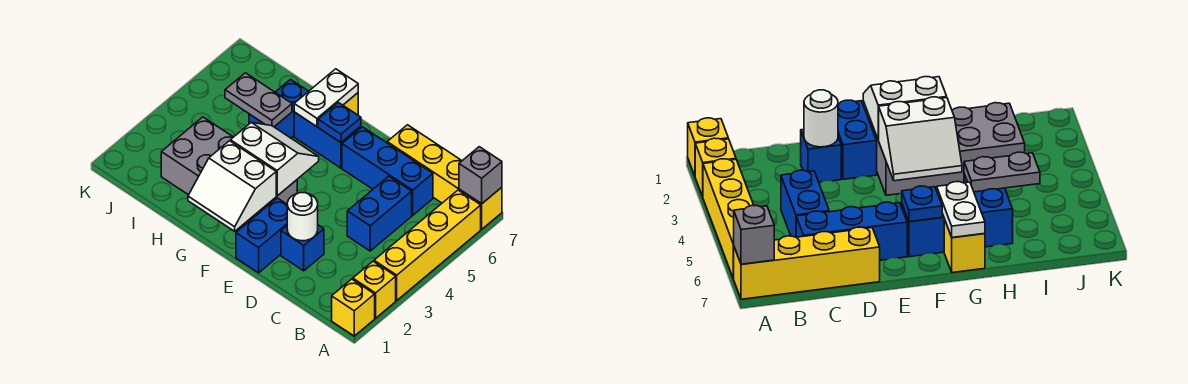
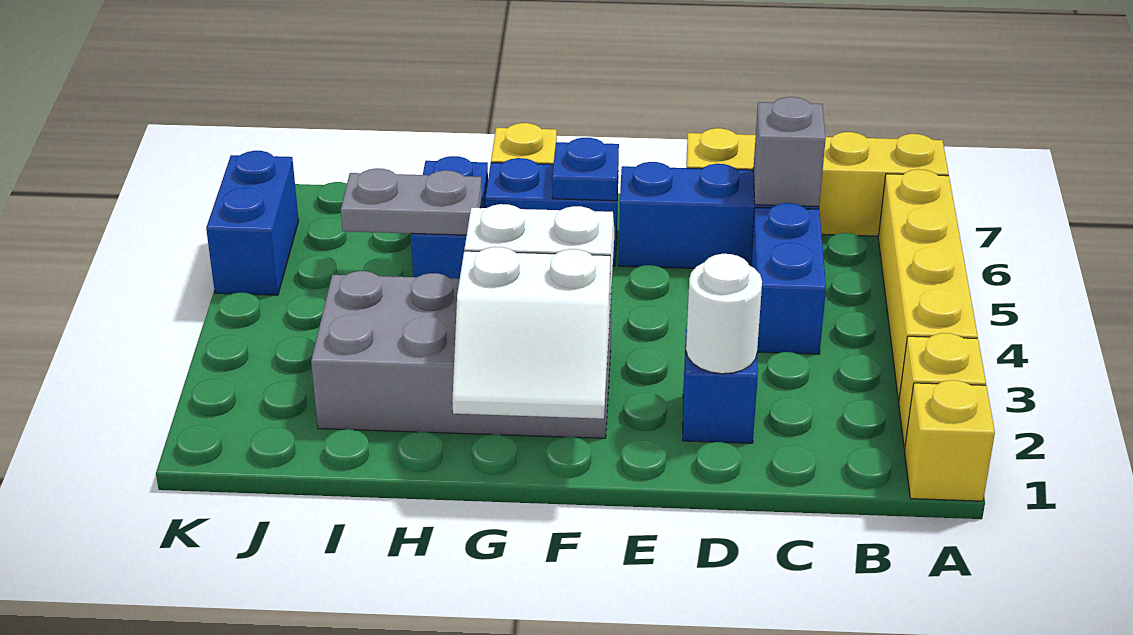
grey 1x1 brick [459,147,502,204] -> grey 1x1 brick moved to [753,97,826,207]
blue 1x2 brick [236,198,287,273] -> blue 1x2 brick moved to [206,151,299,295]
white 1x2 plate [294,69,358,127] -> none

